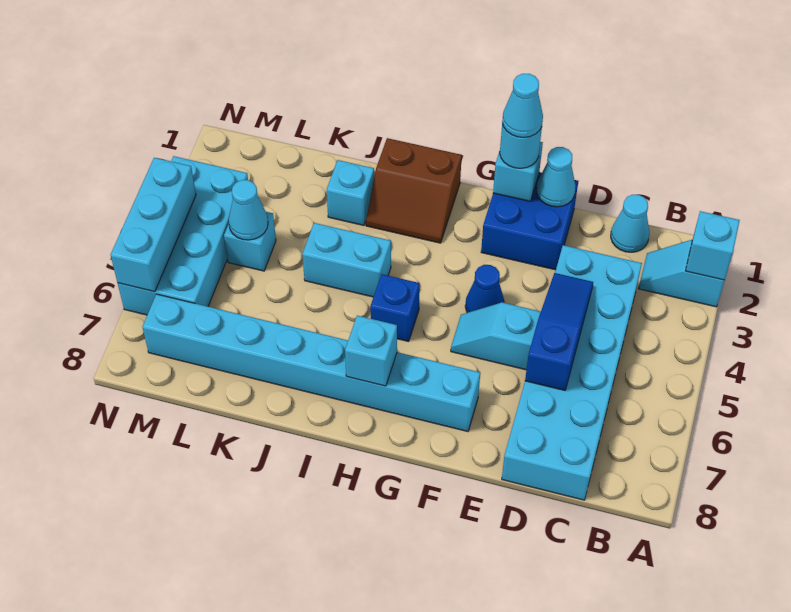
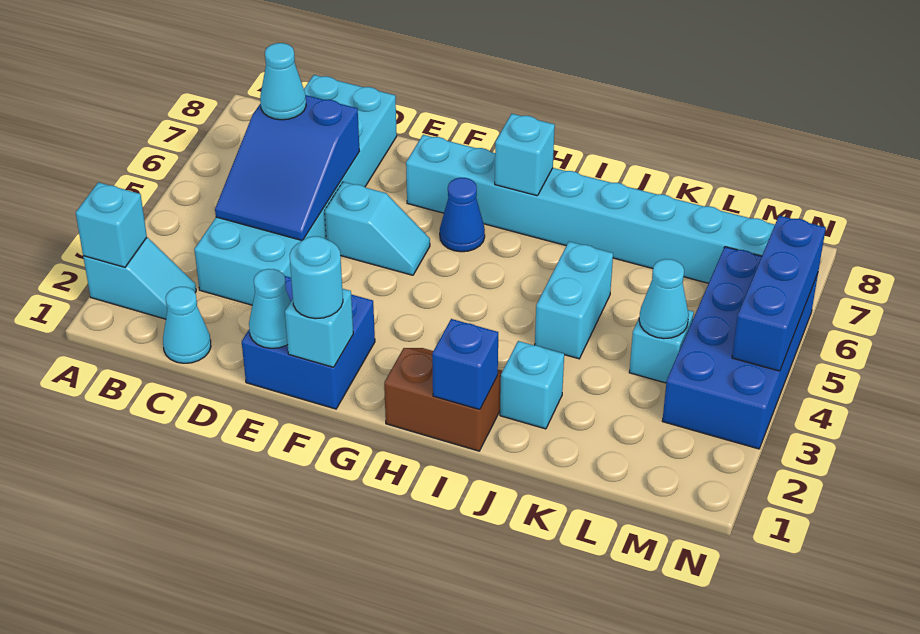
blue 1x3 slope [525,273,593,390] -> blue 2x3 slope [215,95,359,240]
cyan 1x1 cone [502,74,543,138] -> cyan 1x1 cone moved to [260,43,306,120]
blue 1x1 cone [465,265,505,313] -> blue 1x1 cone moved to [440,178,485,252]
blue 1x1 brick [370,274,420,342] -> blue 1x1 brick moved to [432,319,498,410]
cyan 1x2 brick [302,223,391,297] -> cyan 1x2 brick turned to [535,242,613,359]
cyan 2x4 brick [118,156,248,315] -> blue 2x4 brick [662,247,818,449]
cyan 1x3 brick [111,158,196,292] -> blue 1x3 brick [732,215,826,371]

